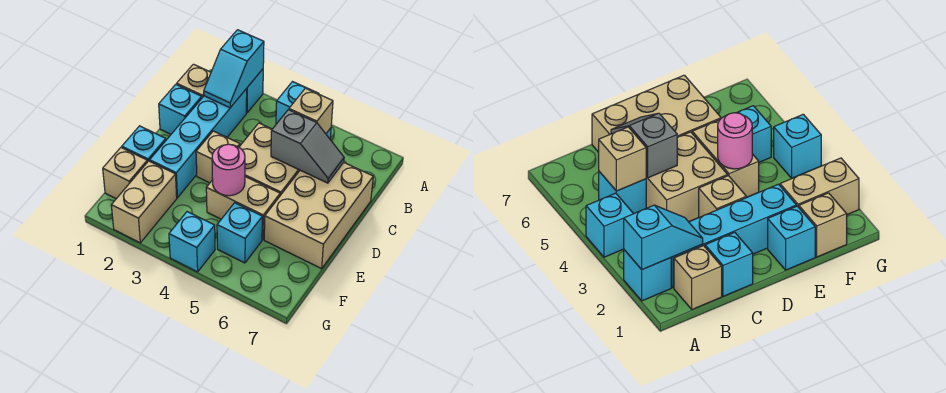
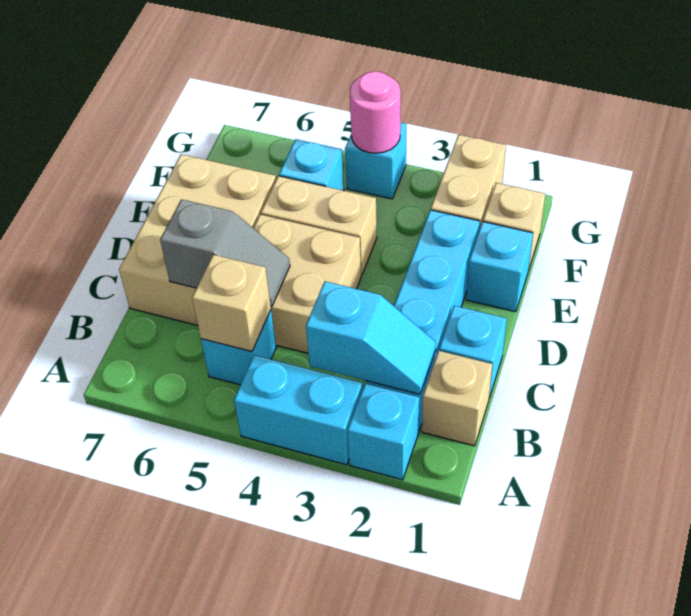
cyan 1x2 slope [204,30,264,108] -> cyan 1x2 slope turned to [306,281,436,394]
cyan 1x1 brick [276,82,319,124] -> cyan 1x2 brick [234,355,363,465]
grey 1x2 slope [271,110,344,183] -> grey 1x2 slope turned to [160,199,290,307]
tan 1x1 brick [196,131,240,183] -> none
pink 1x1 round brick [212,144,245,196] -> pink 1x1 round brick moved to [350,71,401,153]

